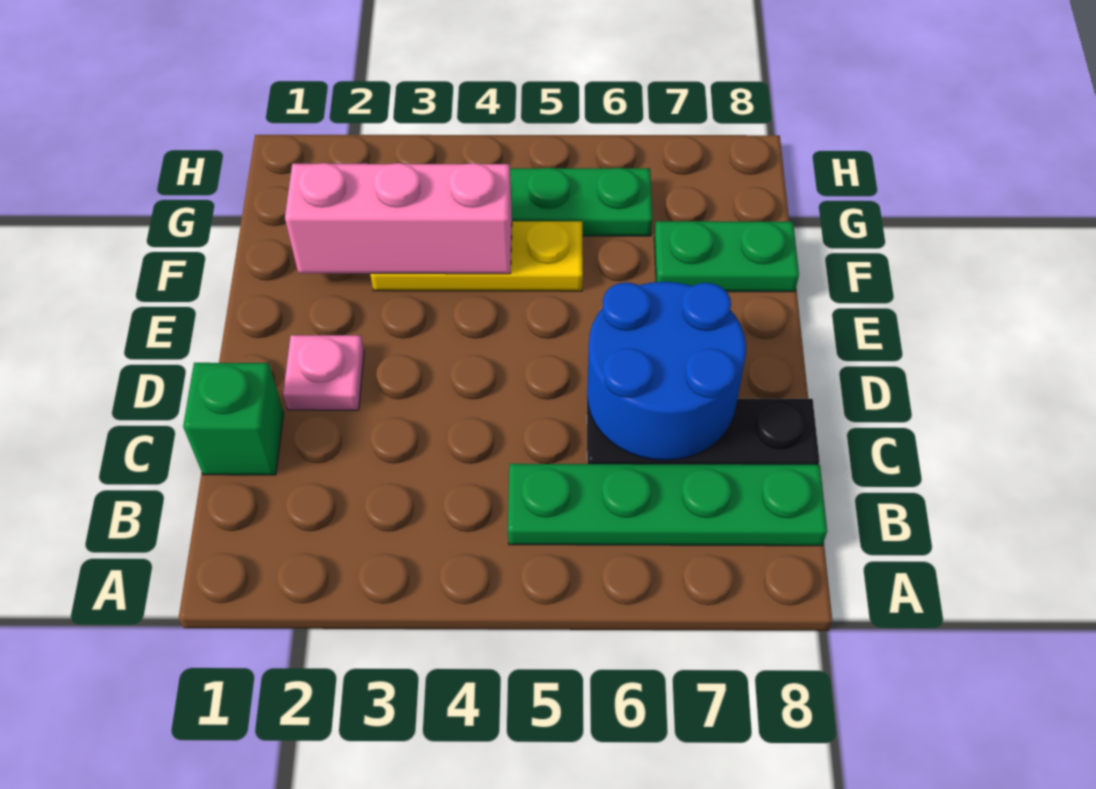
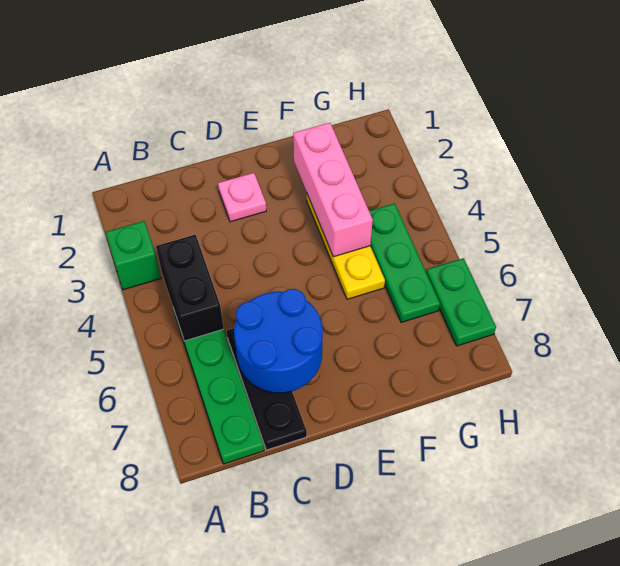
none -> black 1x2 brick [156,235,224,341]
green 1x1 brick [183,363,284,475] -> green 1x1 brick moved to [106,221,161,290]
green 1x2 plate [654,221,799,292] -> green 1x2 plate moved to [426,258,496,346]

